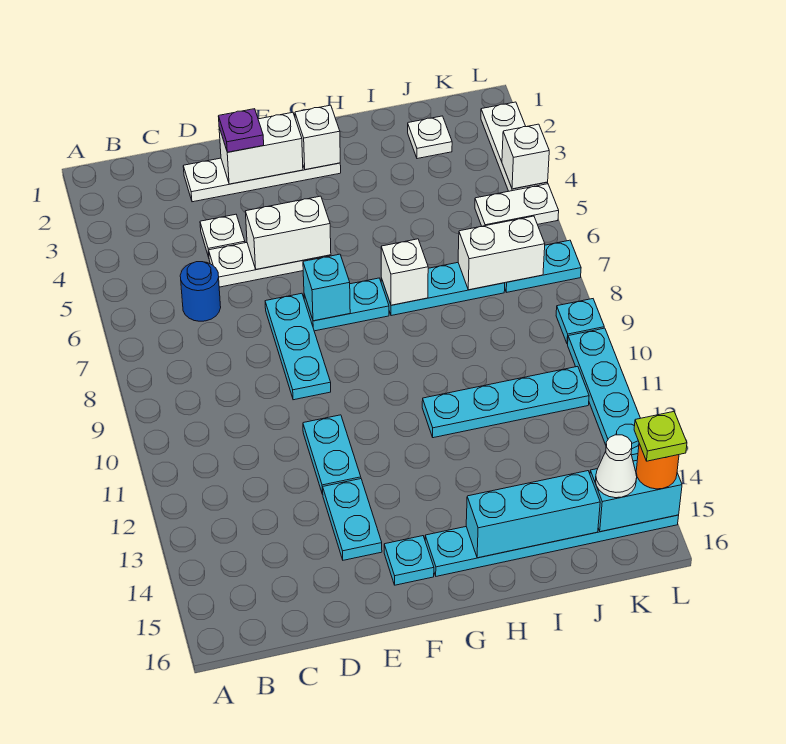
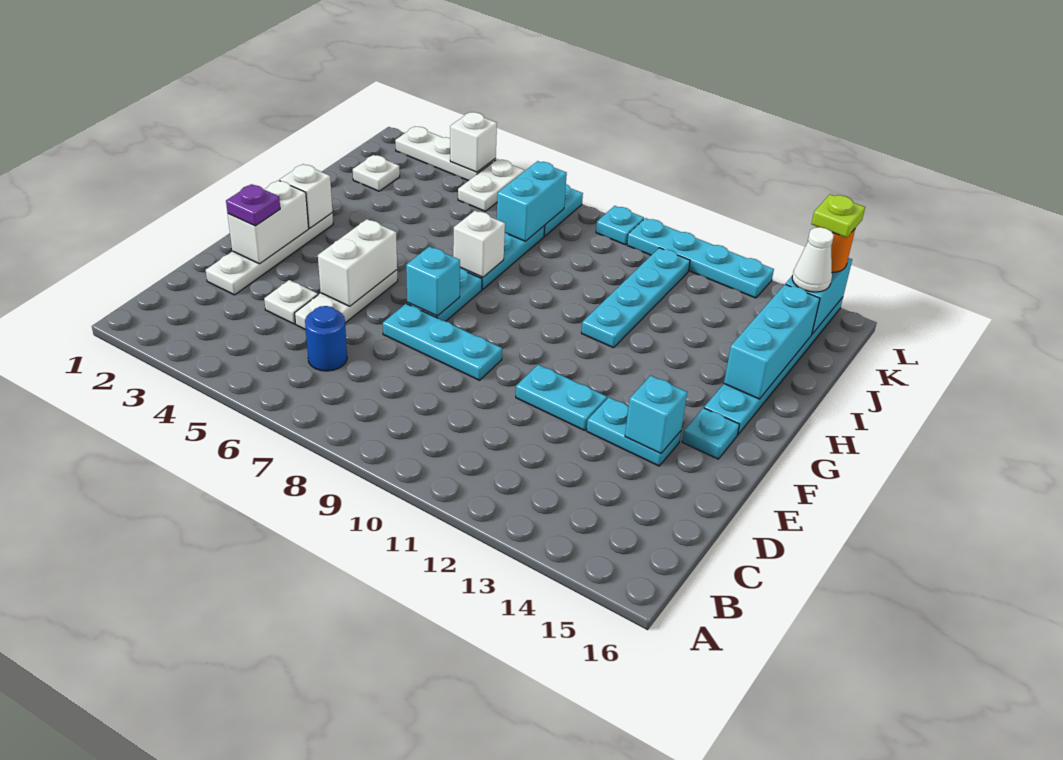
none -> cyan 1x1 brick [625,376,687,454]
white 1x2 brick [458,216,545,290] -> cyan 1x2 brick [497,161,567,241]

